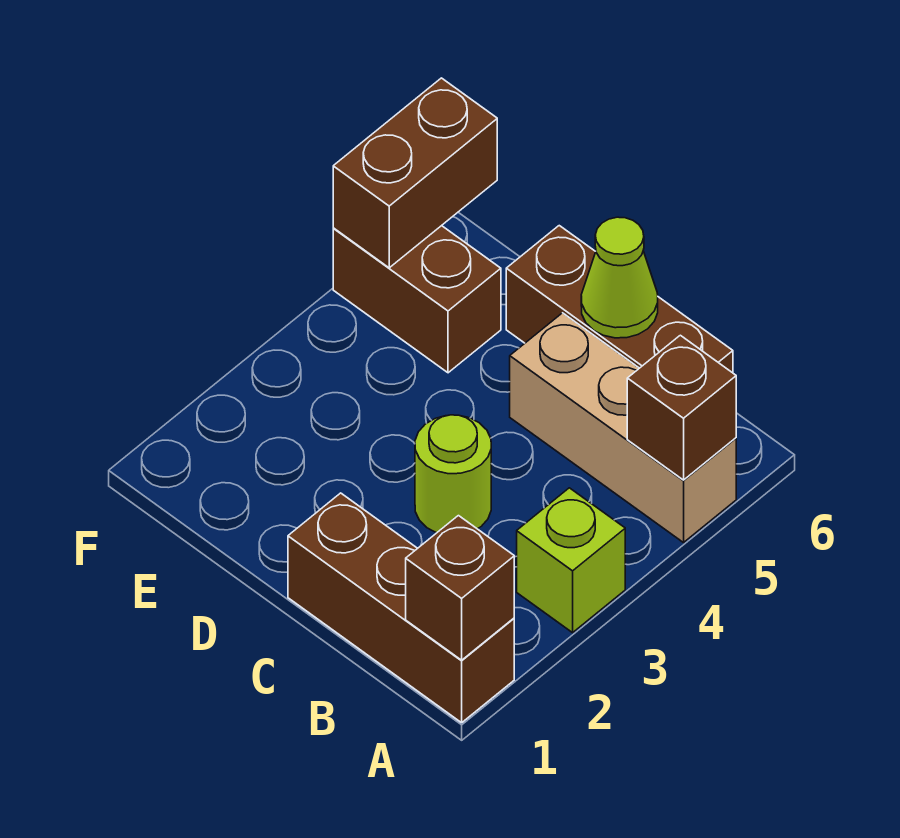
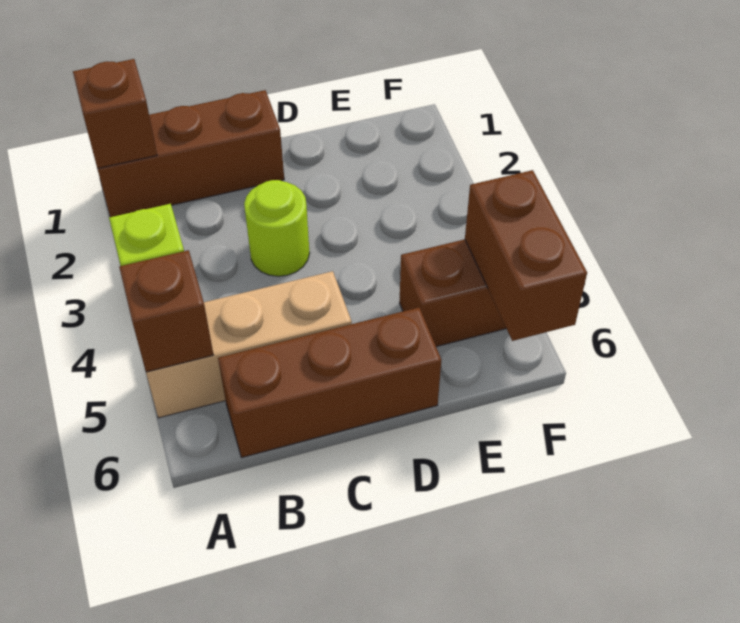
lime 1x1 cone [581,217,658,338] -> none

